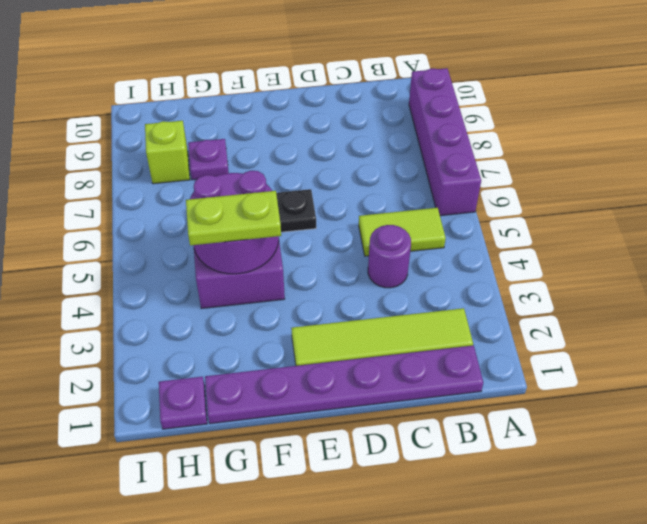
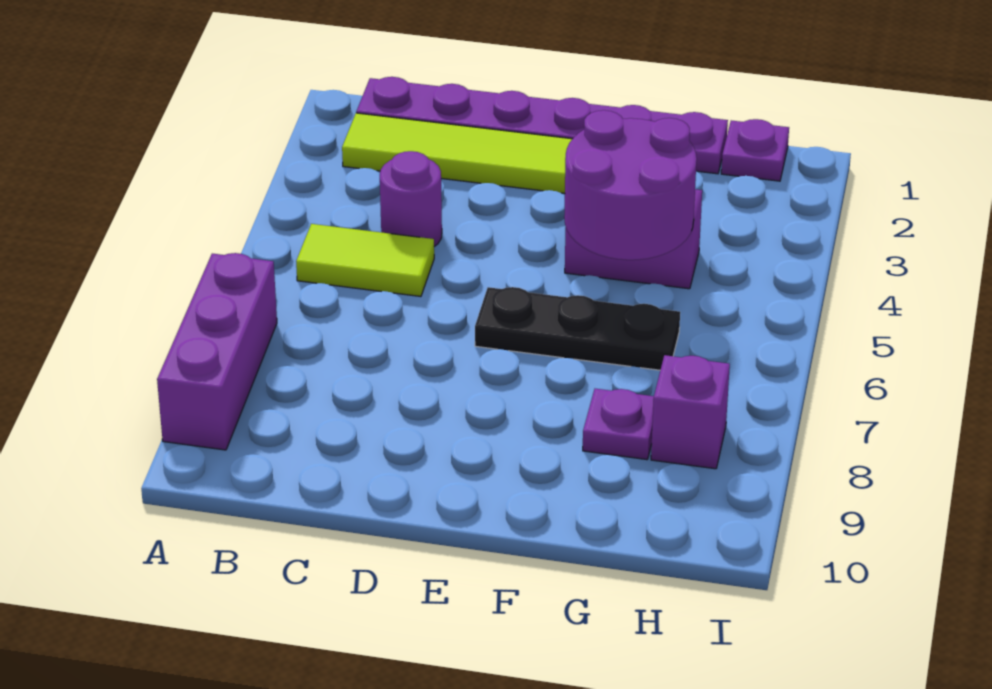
purple 1x4 brick [409,68,481,216] -> purple 1x3 brick [157,253,277,450]
lime 1x2 plate [186,191,281,245] -> none
lime 1x1 brick [145,121,190,184] -> purple 1x1 brick [651,355,730,469]

